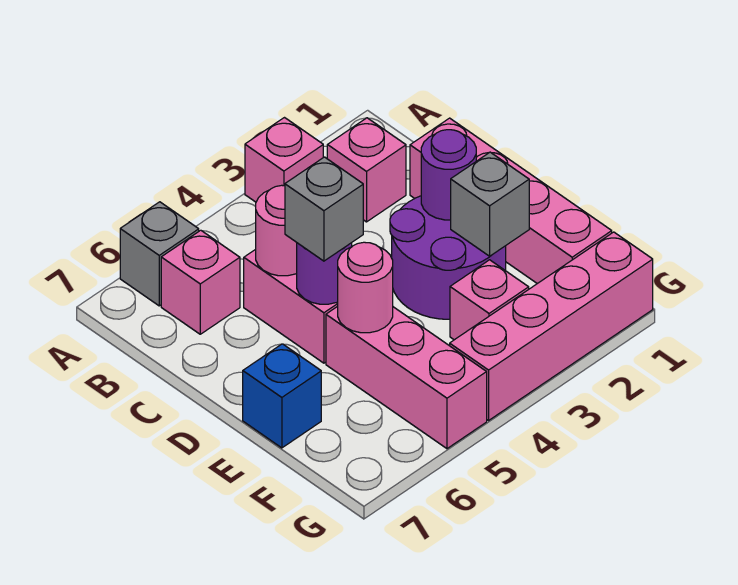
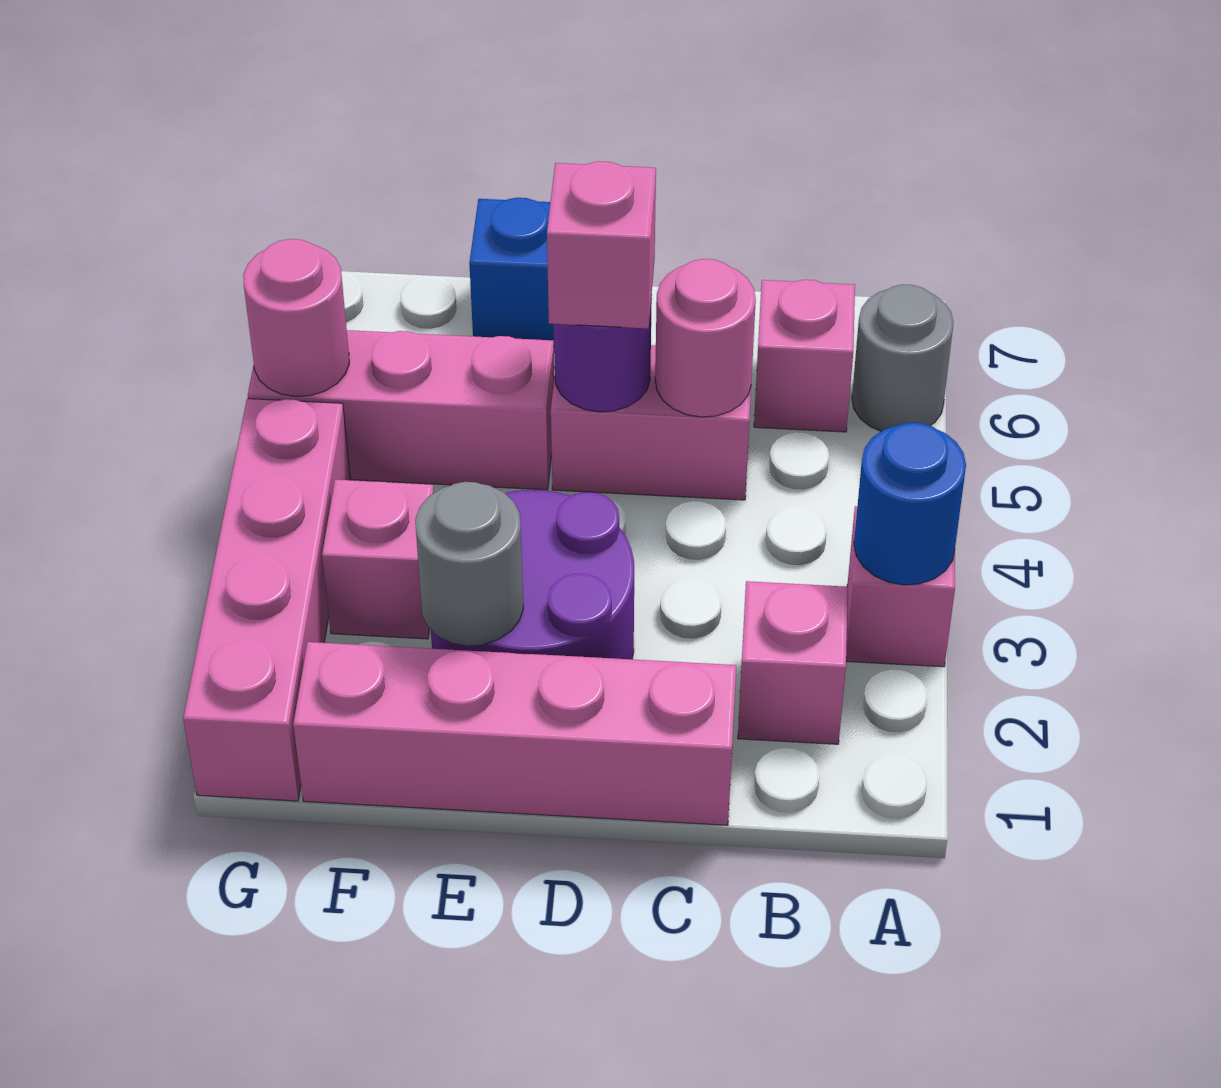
none -> blue 1x1 round brick [854,422,966,585]
grey 1x1 brick [120,202,199,306] -> grey 1x1 round brick [852,284,954,431]
purple 1x1 round brick [421,130,476,220] -> none
grey 1x1 brick [285,157,363,261] -> pink 1x1 brick [547,161,656,328]
grey 1x1 brick [451,152,529,256] -> grey 1x1 round brick [415,482,523,646]
pink 1x1 round brick [338,242,393,333] -> pink 1x1 round brick moved to [243,239,349,397]

